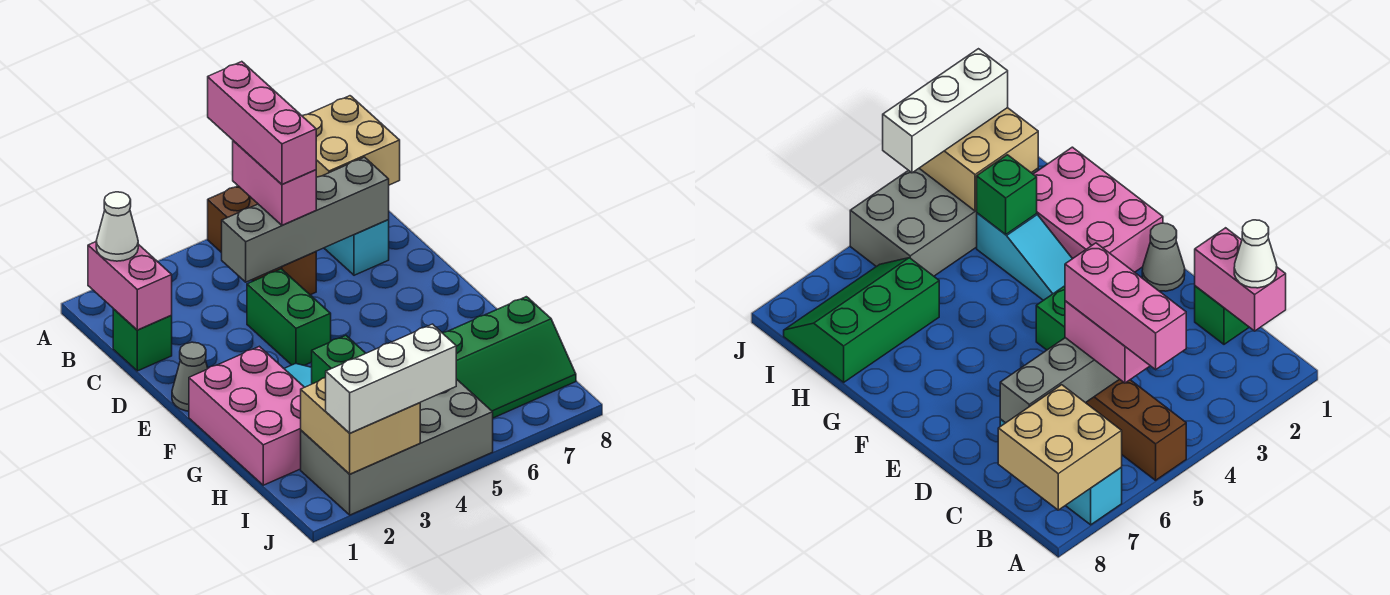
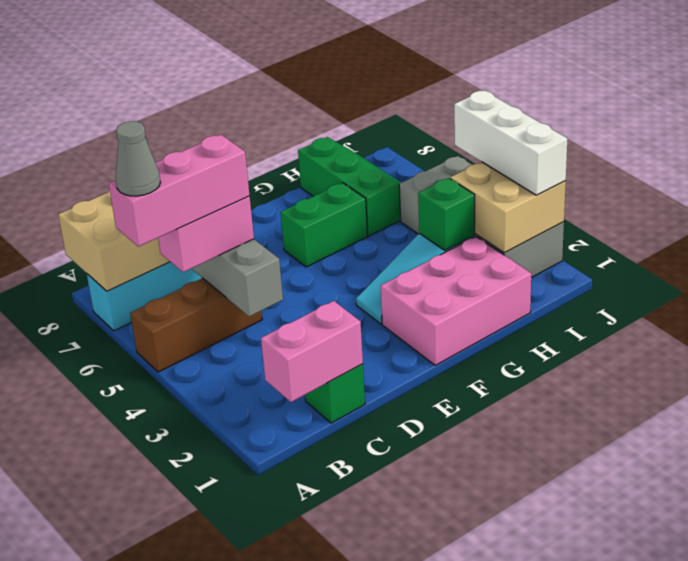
white 1x1 cone [96,192,138,261] -> none
green 1x2 brick [247,269,331,366] -> green 1x2 brick moved to [281,183,368,267]
grey 1x1 cone [172,342,208,411] -> grey 1x1 cone moved to [115,121,161,196]

